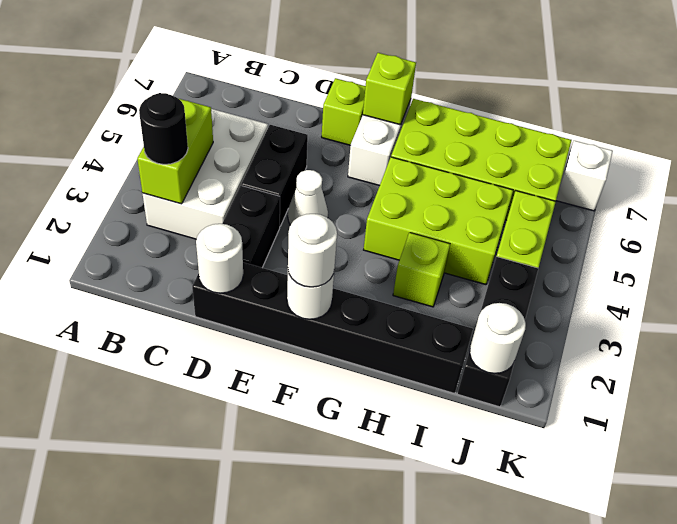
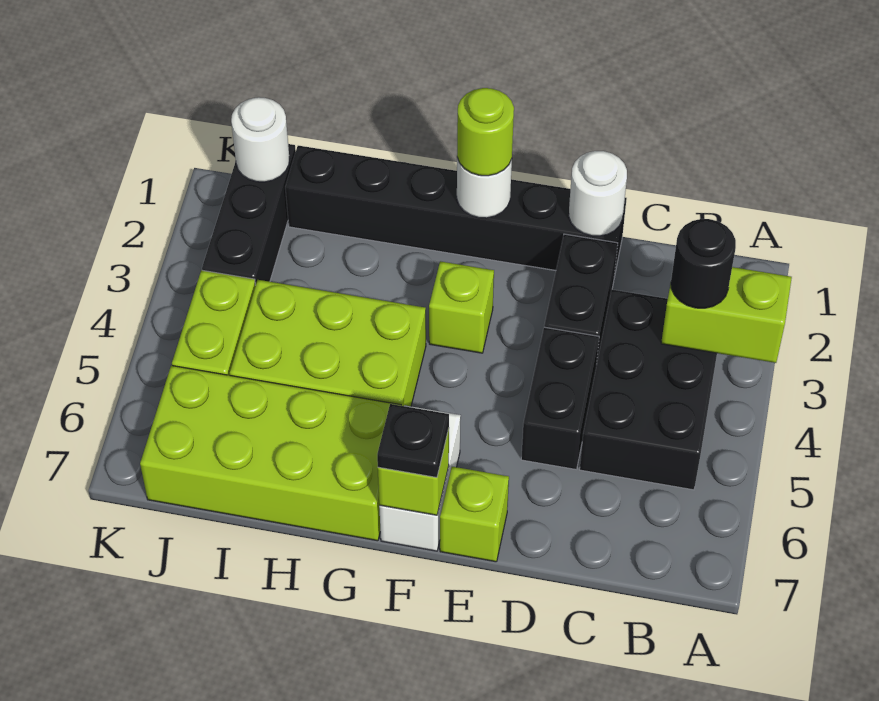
white 2x3 brick [142,109,268,239] -> black 2x3 brick [580,290,717,490]
lime 1x2 brick [137,99,213,204] -> lime 1x2 brick turned to [661,267,792,363]
white 1x1 cone [288,170,328,225] -> none
white 1x1 round brick [288,214,337,287] -> lime 1x1 round brick [457,88,514,176]
none -> black 1x1 plate [377,404,449,477]
lime 1x1 brick [393,233,450,307] -> lime 1x1 brick moved to [429,261,494,353]
white 1x1 brick [556,141,613,211] -> none

